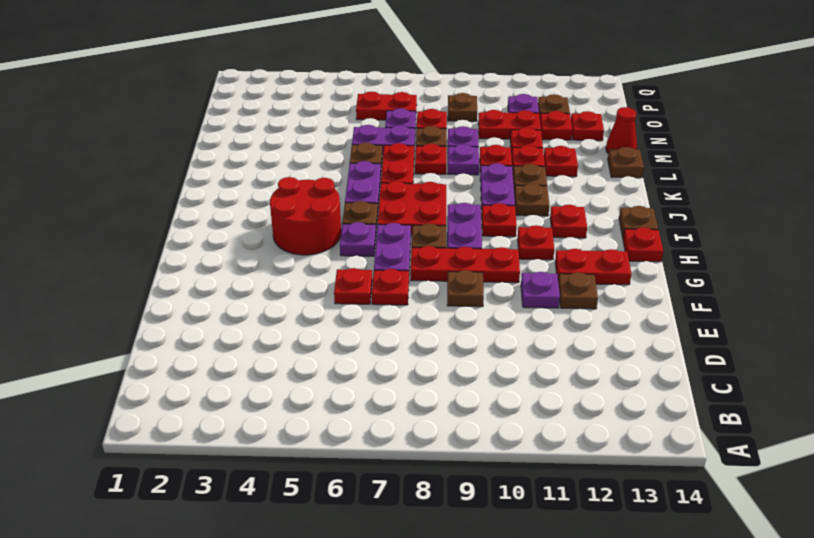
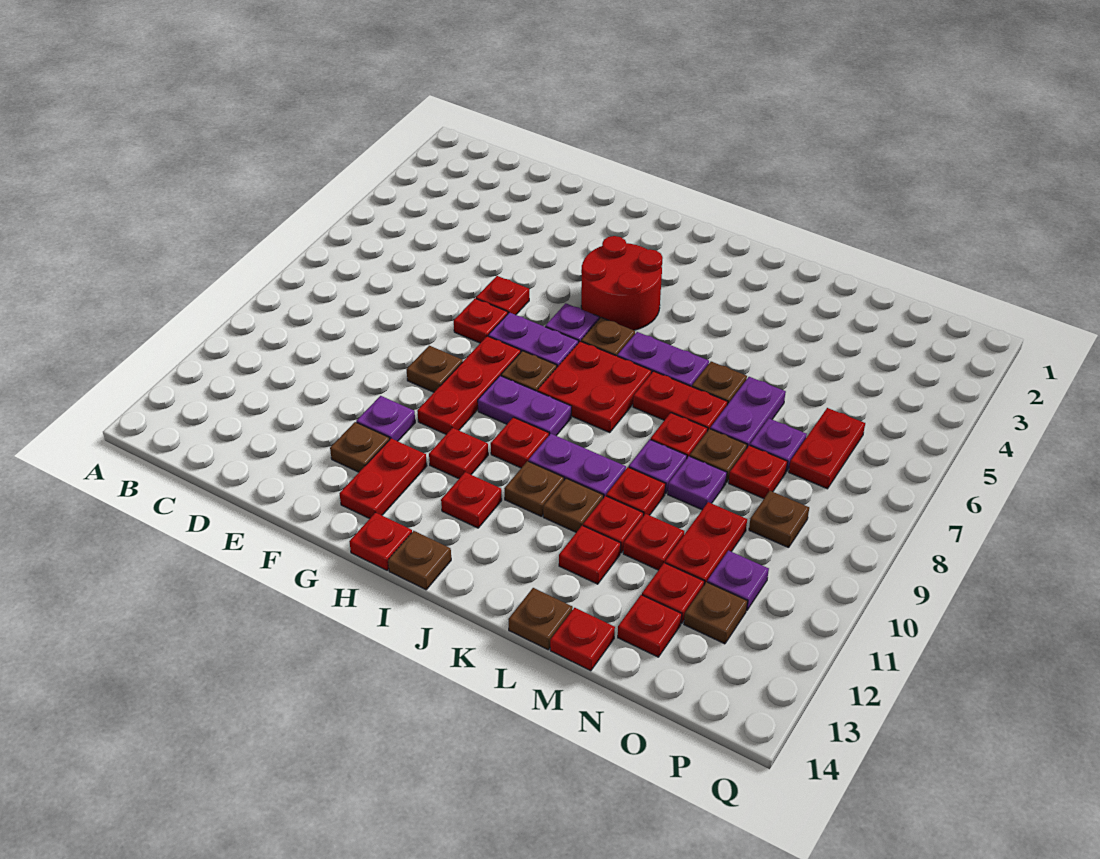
red 1x1 cone [606,107,637,154] -> red 1x1 plate [550,608,615,671]

